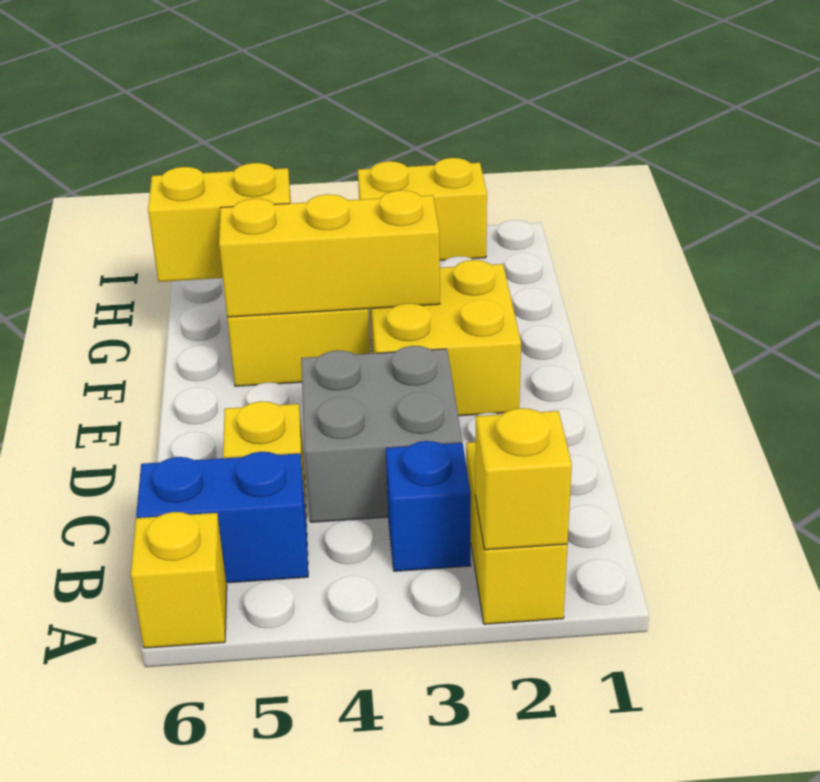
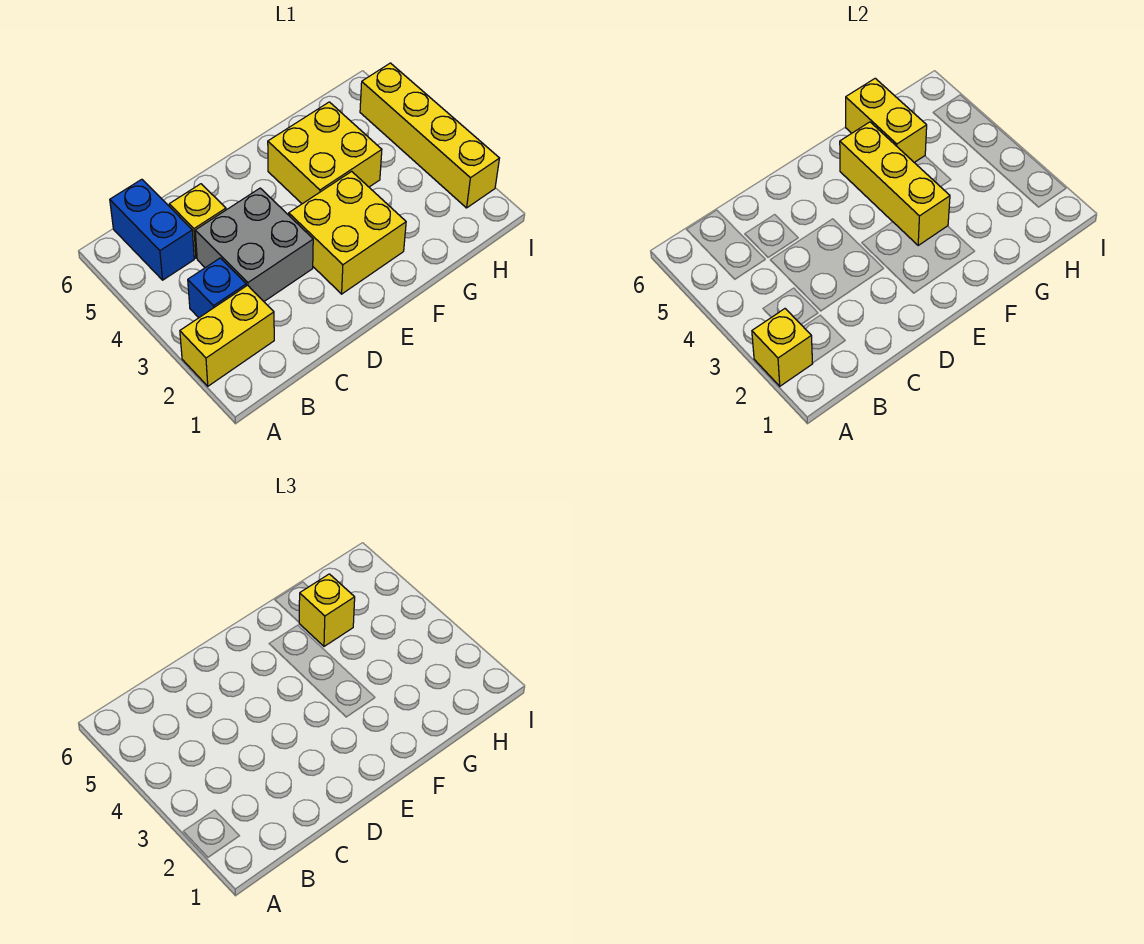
yellow 1x1 brick [131,512,227,648] -> yellow 1x1 brick moved to [299,574,355,646]
yellow 1x2 brick [358,158,487,260] -> yellow 1x4 brick [360,63,500,208]

